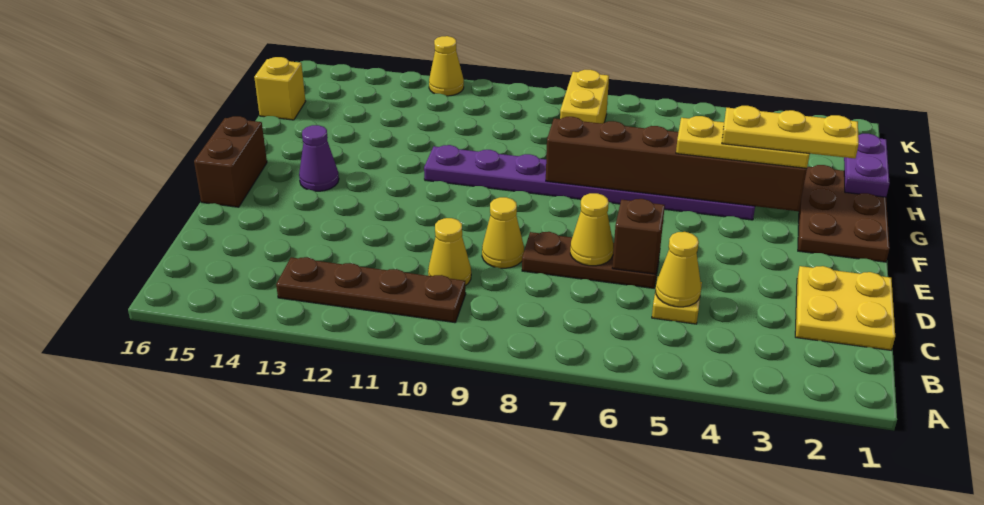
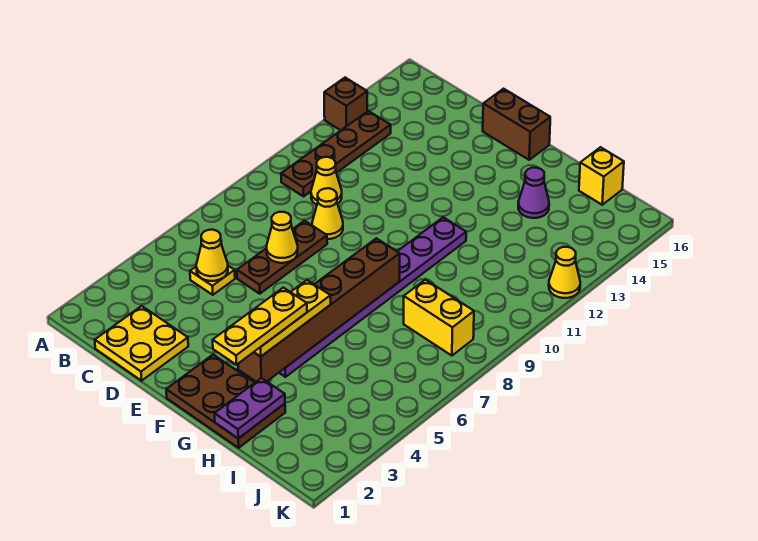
brown 1x1 brick [612,199,665,274] -> brown 1x1 brick moved to [324,78,367,130]
purple 1x1 cone [299,125,339,191] -> purple 1x1 cone moved to [518,168,549,218]
purple 1x2 plate [844,134,890,197] -> purple 1x2 plate turned to [215,378,285,439]

